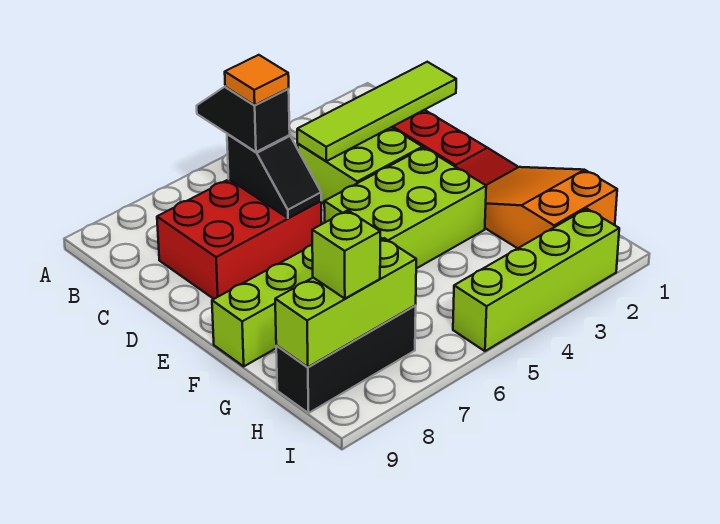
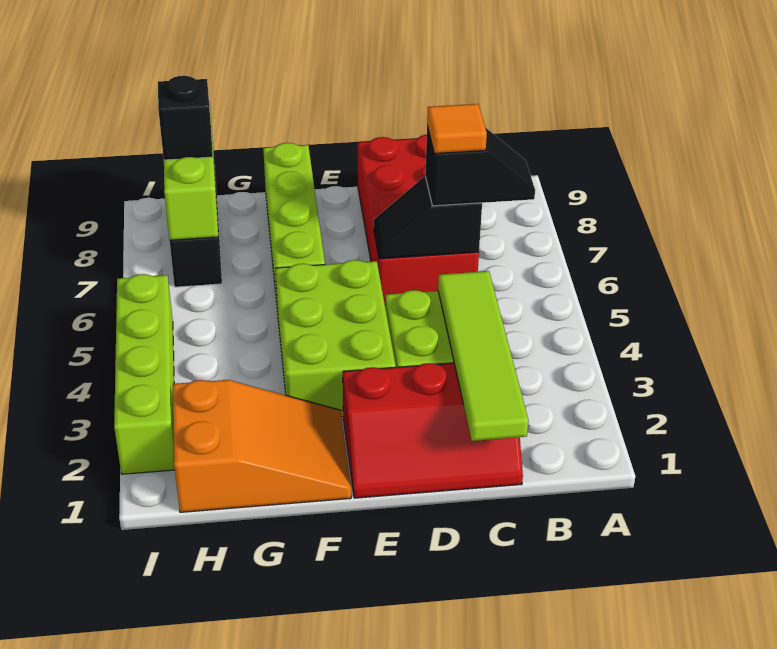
red 2x3 brick [157,179,322,299] -> red 2x4 brick [358,135,479,304]
lime 1x1 brick [312,210,380,299] -> black 1x1 brick [158,76,213,160]

